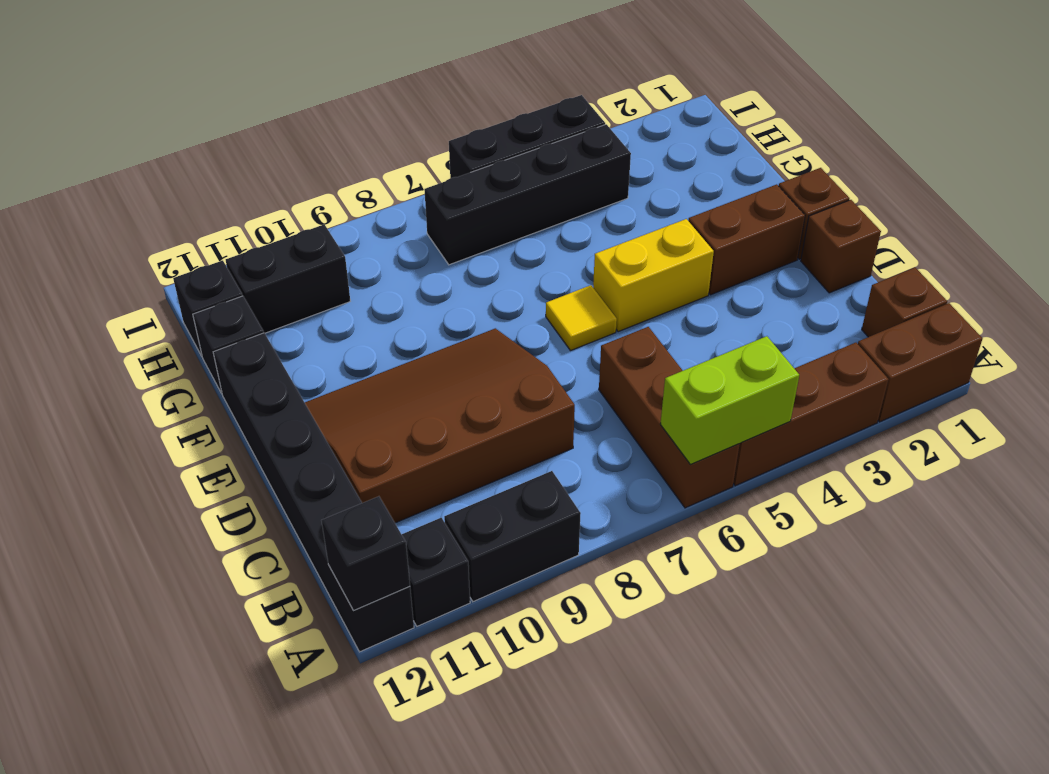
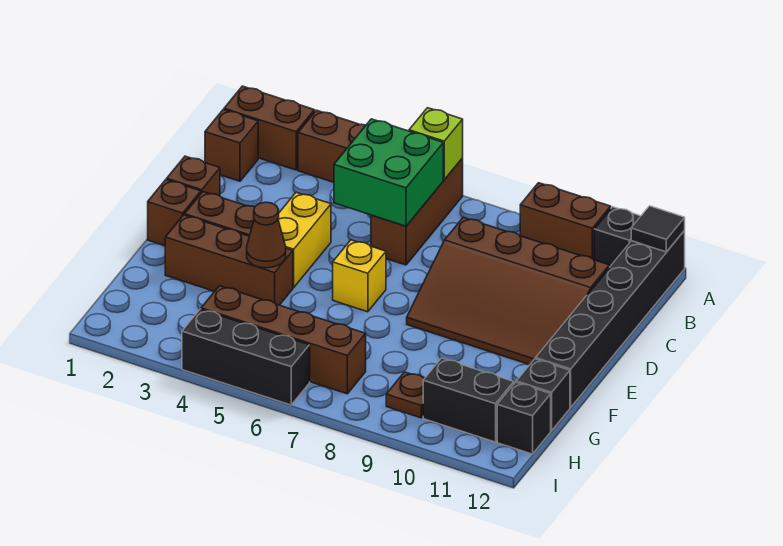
lime 1x2 brick [660,336,799,465] -> lime 1x1 brick [409,108,463,180]
black 1x2 brick [444,471,581,602] -> brown 1x2 brick [520,183,611,260]
black 1x1 brick [321,496,410,611] -> black 1x1 tile [631,206,685,252]
none -> green 2x2 brick [334,119,443,226]
yellow 1x2 brick [593,219,714,332] -> yellow 1x2 brick turned to [278,192,331,288]
yellow 1x1 tile [546,285,617,350] -> yellow 1x1 brick [333,240,386,312]
none -> brown 1x3 brick [165,215,293,305]
none -> brown 1x1 cone [247,202,286,268]
black 1x4 brick [424,124,631,265] -> brown 1x4 brick [201,286,366,394]
none -> brown 1x1 plate [386,372,425,418]

